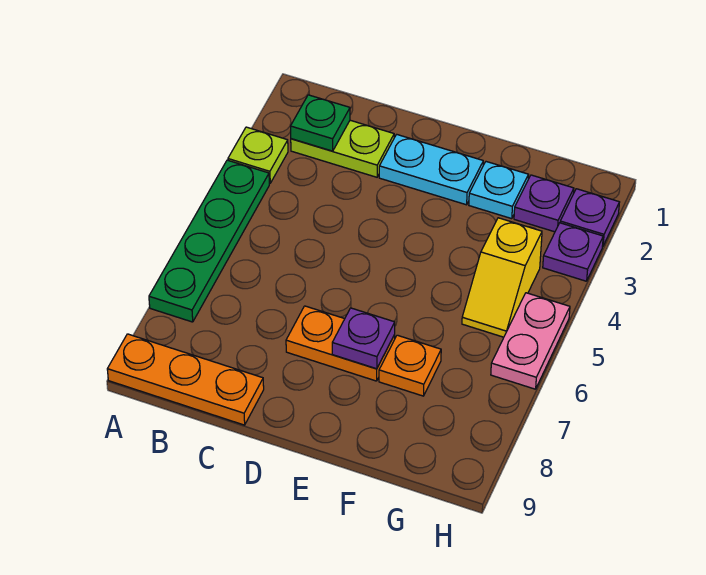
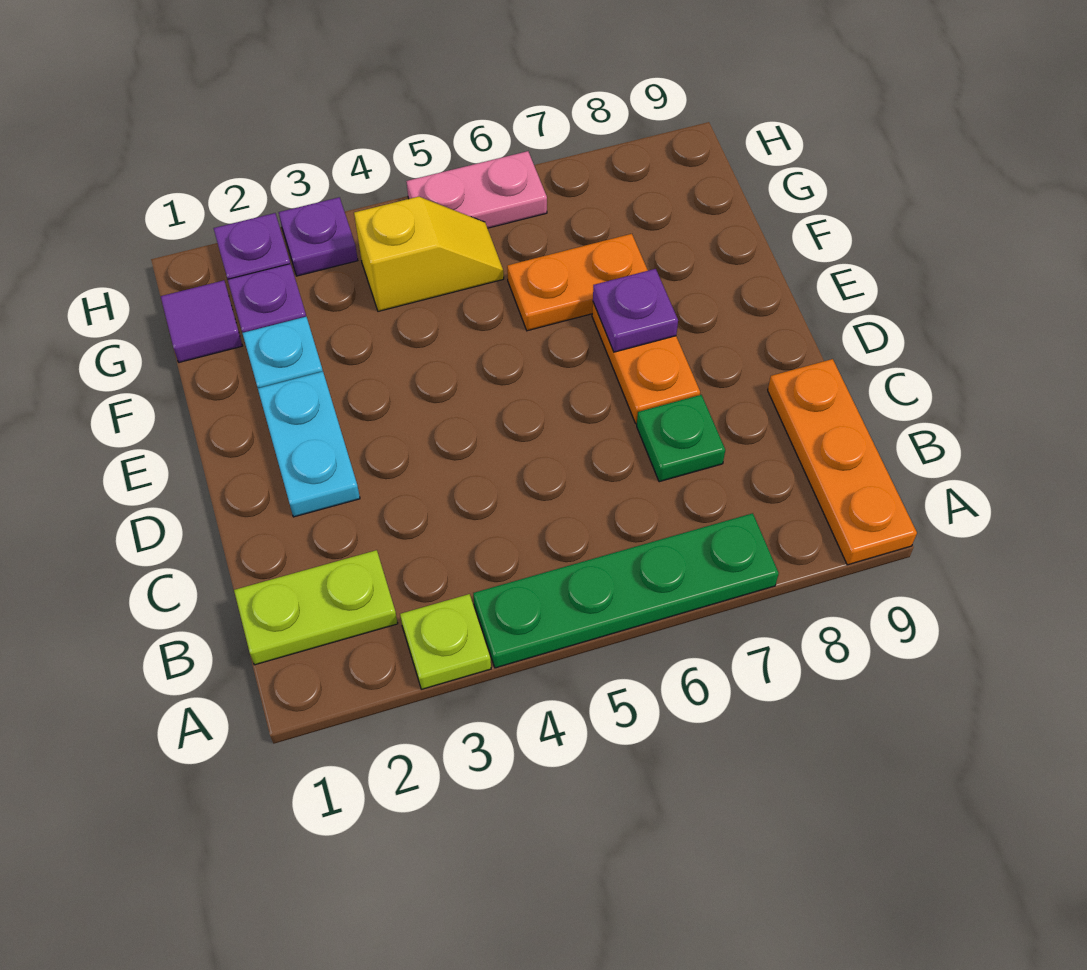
lime 1x2 plate [291,120,394,177] -> lime 1x2 plate turned to [234,550,398,665]
green 1x1 plate [291,95,350,151] -> green 1x1 plate moved to [637,395,725,482]
orange 1x1 plate [379,335,441,396] -> orange 1x2 plate [507,234,648,331]
none -> purple 1x1 tile [161,280,242,362]

